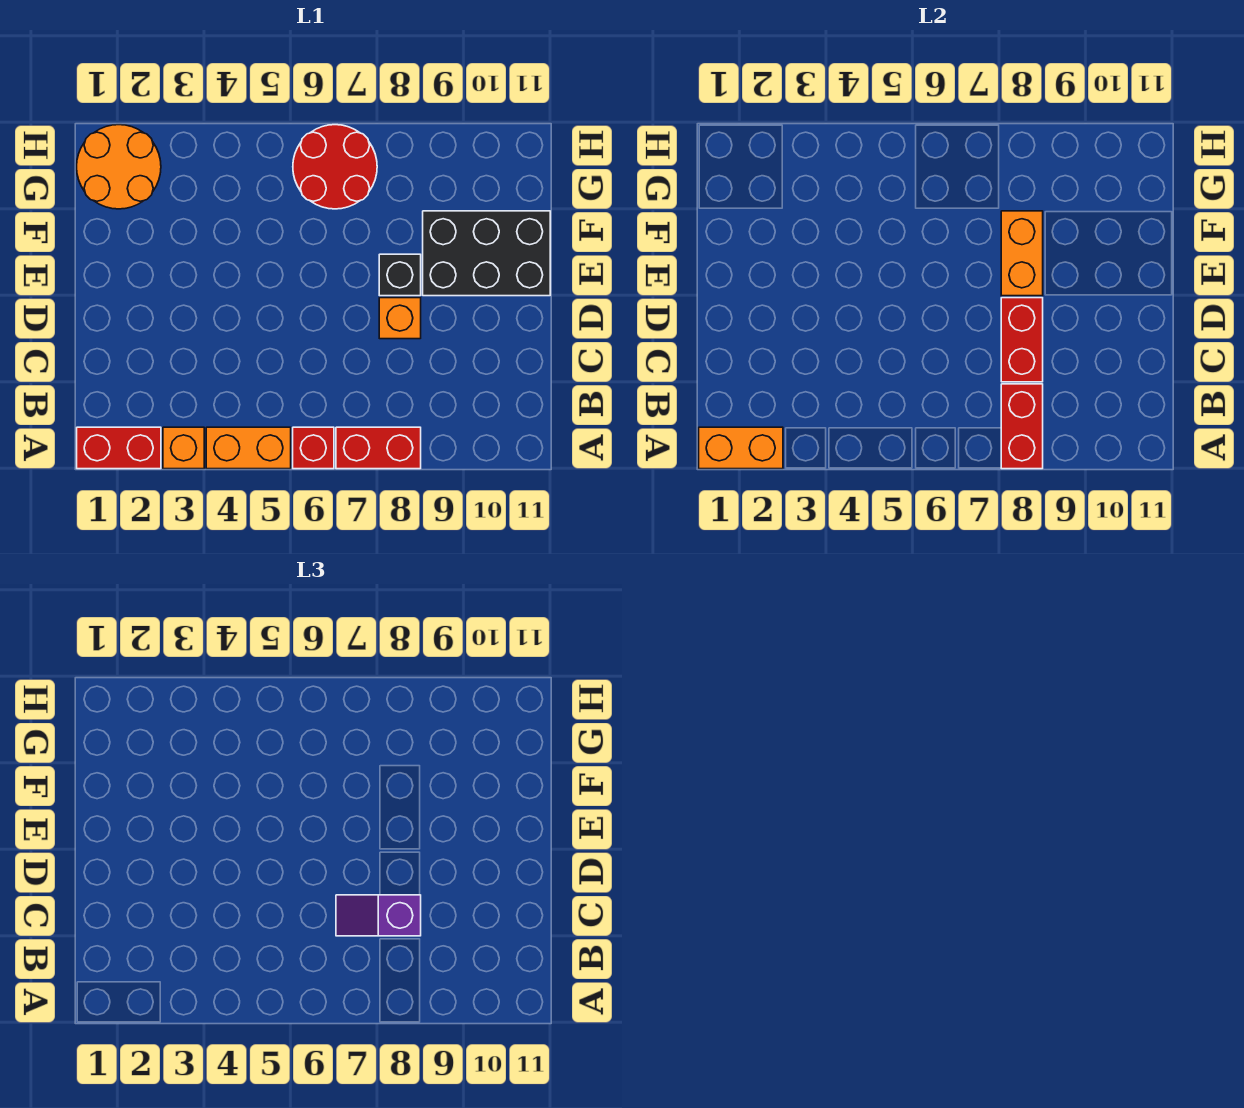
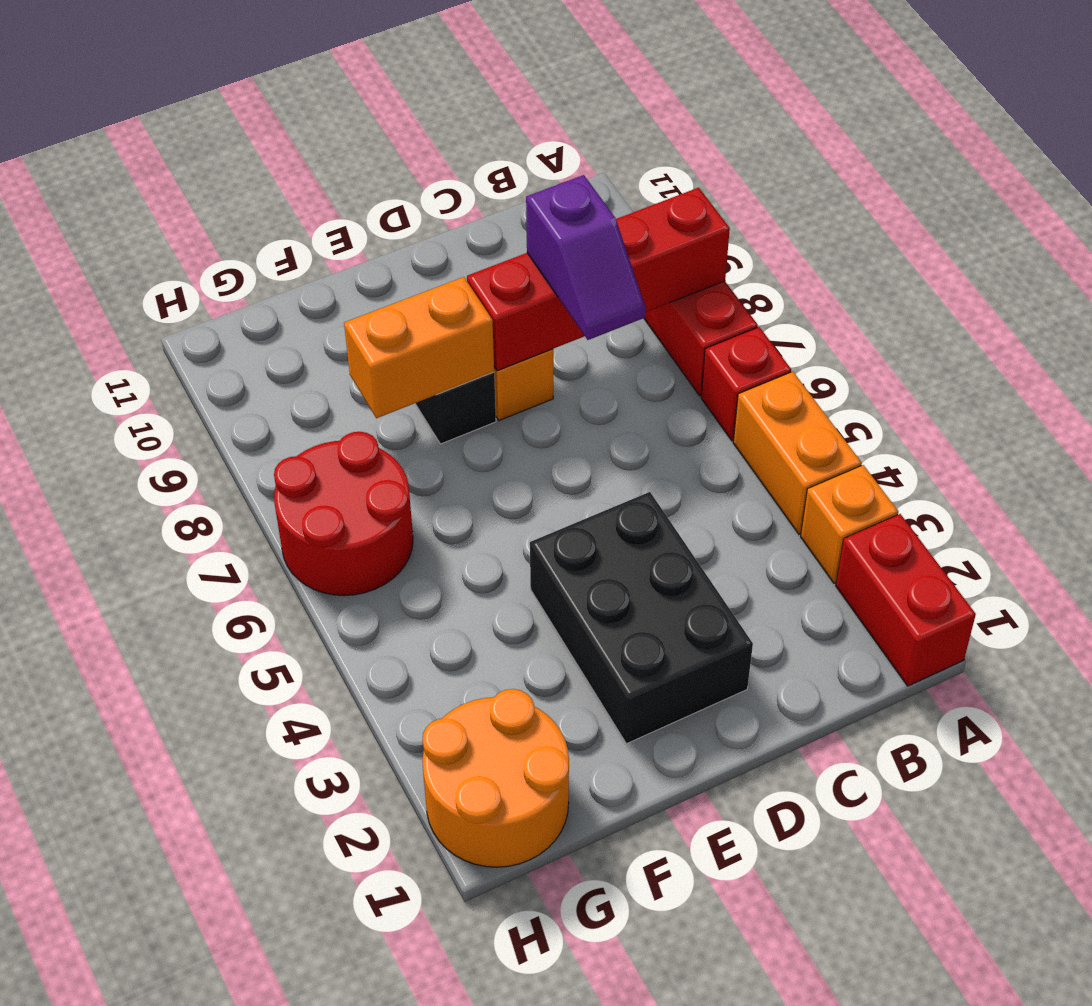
orange 1x2 brick [699,427,783,469] -> none
black 2x3 brick [423,211,550,296] -> black 2x3 brick moved to [530,492,753,744]

